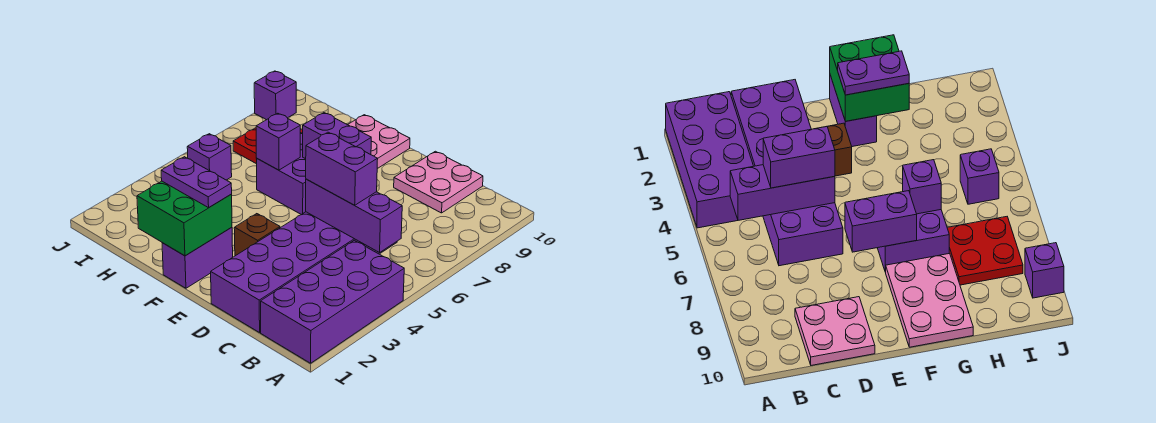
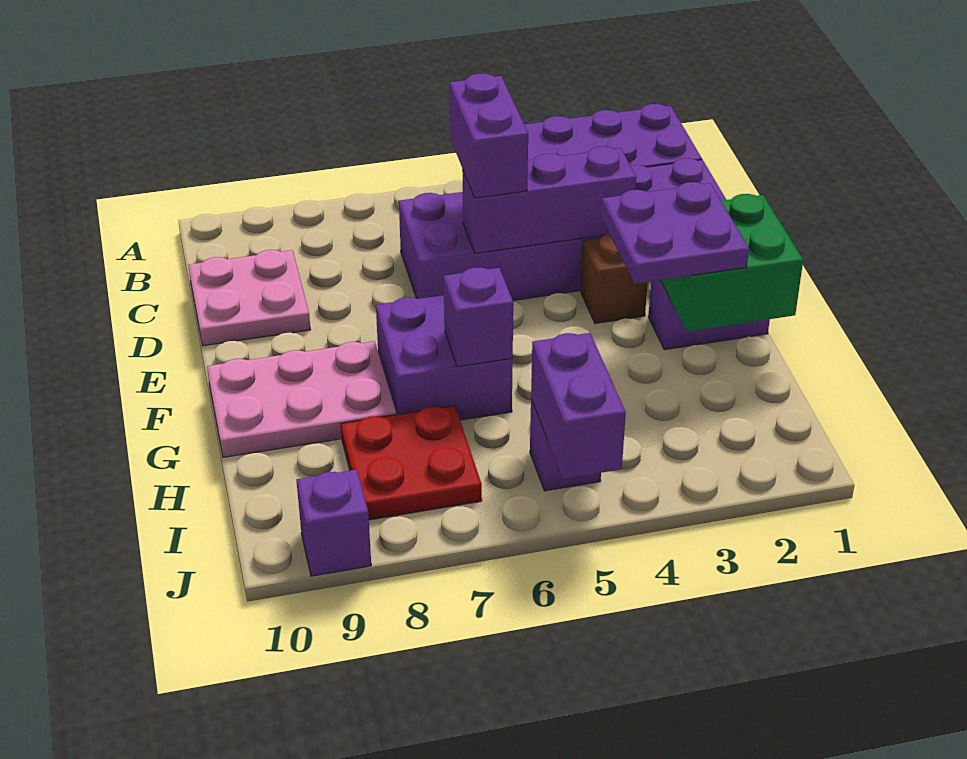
purple 1x3 brick [306,179,402,253] -> purple 1x3 brick turned to [462,147,636,253]
purple 1x2 brick [302,113,371,159] -> purple 1x2 brick moved to [531,333,626,479]
purple 1x2 plate [161,157,232,208] -> purple 2x2 plate [601,182,749,284]

